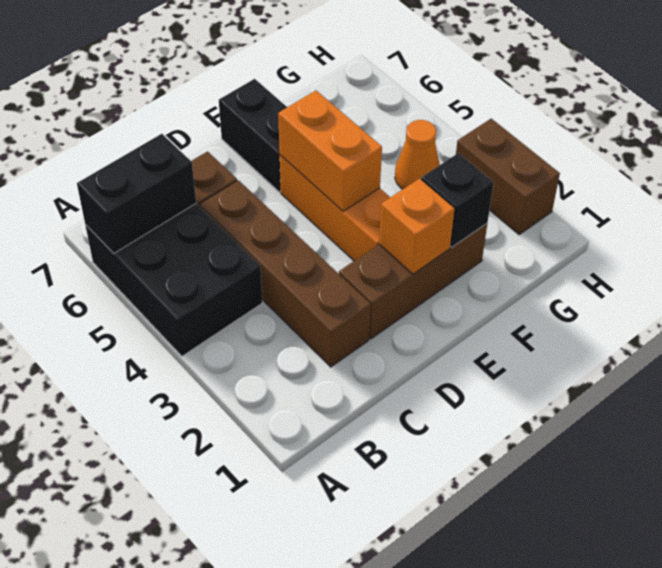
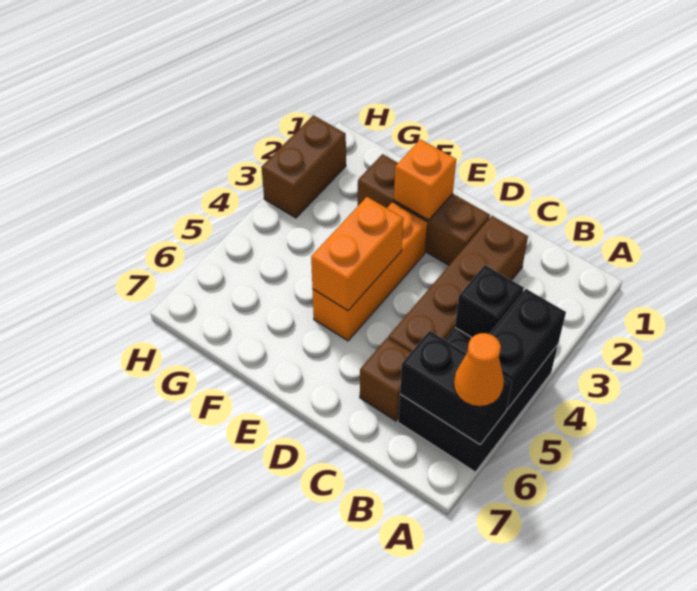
black 1x2 brick [219,79,287,192] -> black 1x2 brick moved to [490,289,566,409]
black 1x1 brick [421,153,494,247] -> black 1x1 brick moved to [455,265,524,337]
orange 1x1 cone [395,120,440,189] -> orange 1x1 cone moved to [454,333,504,407]

